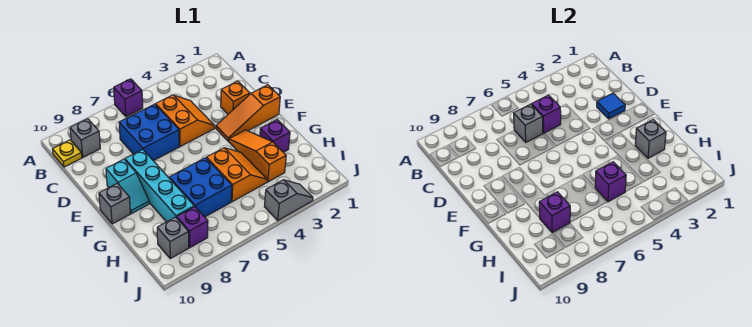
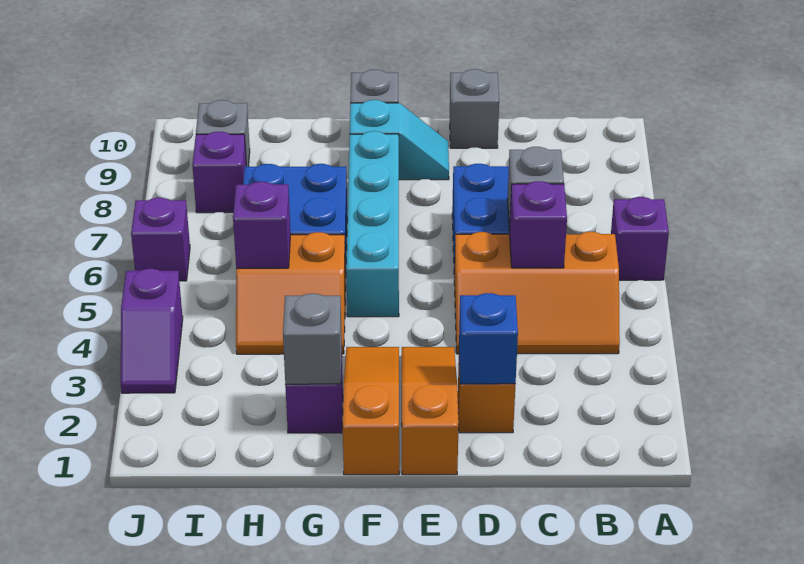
grey 1x1 brick [70,119,100,157] -> grey 1x1 brick moved to [450,69,499,148]
yellow 1x1 plate [52,140,82,167] -> none
orange 2x2 slope [156,95,215,147] -> orange 2x3 slope [454,232,620,354]
blue 1x1 tile [597,93,625,119] -> blue 1x1 brick [459,293,518,384]
cyan 1x4 brick [125,150,194,222] -> cyan 1x4 brick turned to [346,131,399,317]
cyan 1x2 slope [106,159,149,214] -> cyan 1x2 slope turned to [350,100,449,180]
orange 1x3 slope [229,130,286,182] -> orange 1x3 slope turned to [343,347,399,475]
purple 1x1 brick [539,192,570,233] -> purple 1x1 brick moved to [131,198,190,281]
grey 1x2 slope [264,180,313,220] -> purple 1x2 slope [121,269,183,393]

